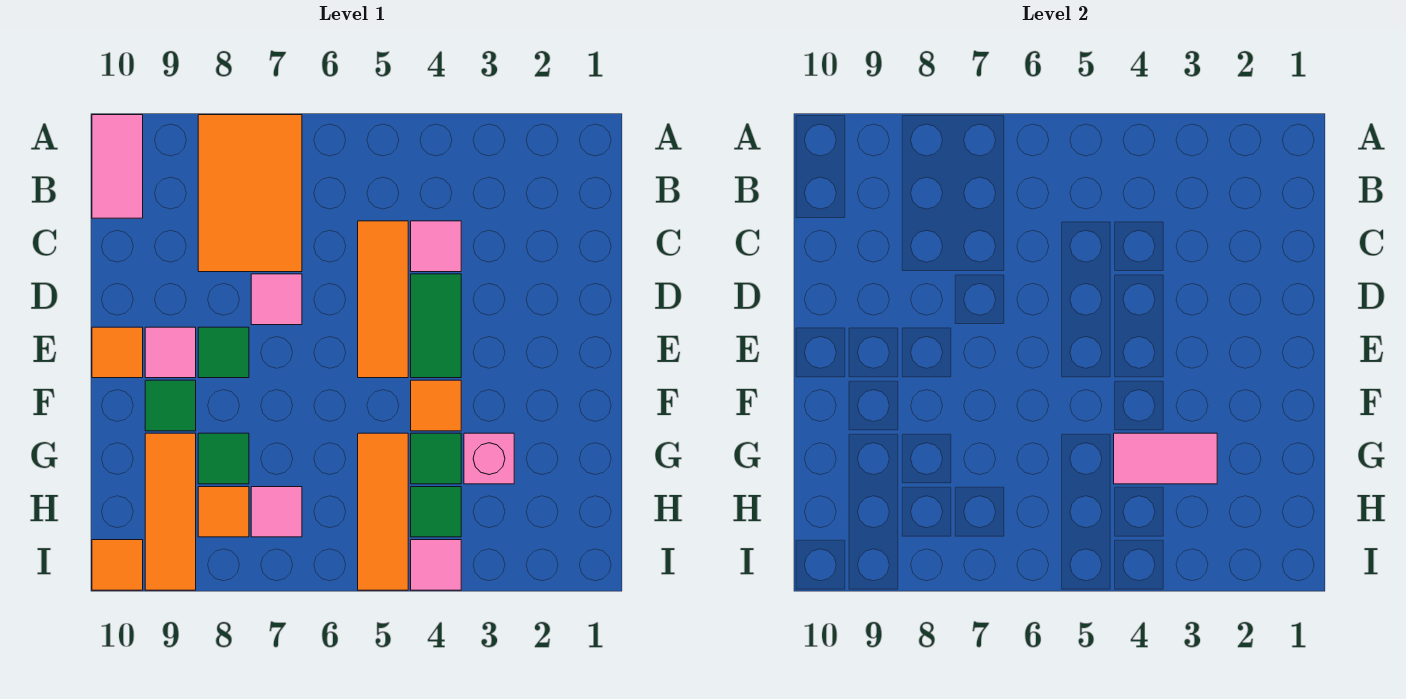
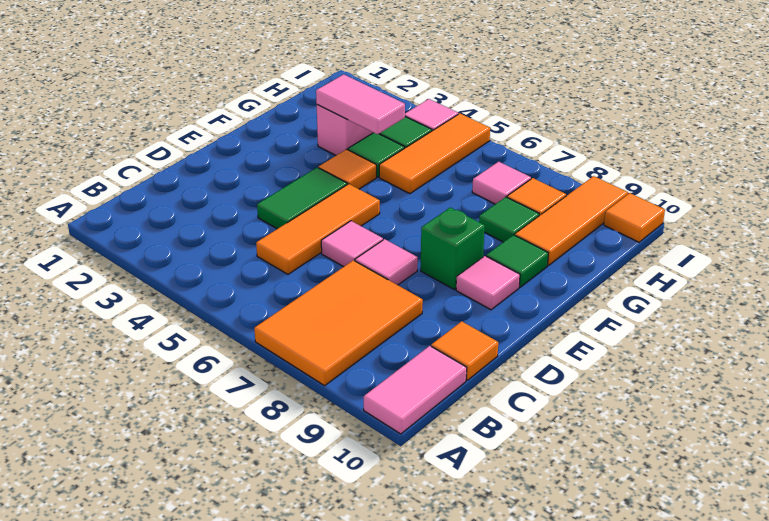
pink 1x1 tile [411,221,461,272] -> pink 1x1 tile moved to [321,221,383,267]
green 1x1 tile [198,327,249,378] -> green 1x1 brick [421,207,485,289]
orange 1x1 tile [92,327,143,378] -> orange 1x1 tile moved to [431,321,498,380]

